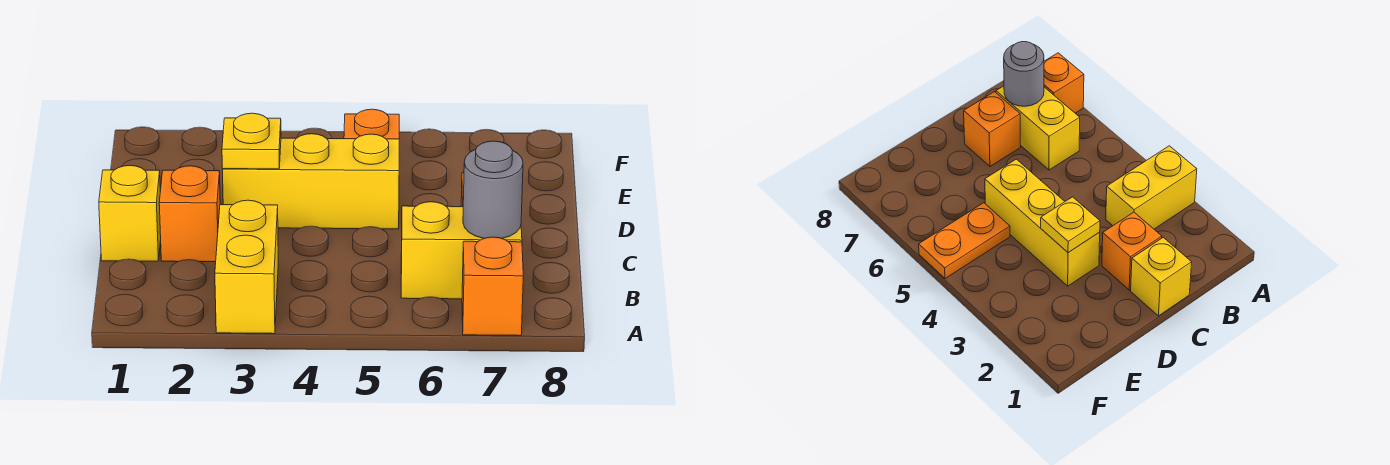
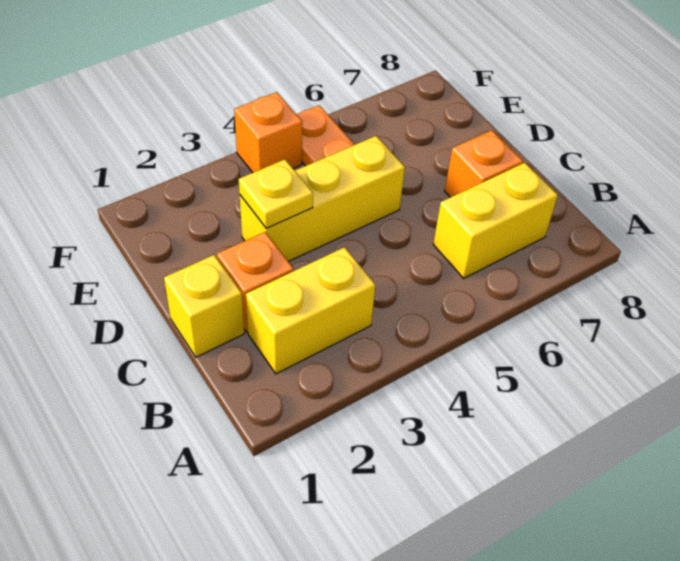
yellow 1x2 brick [215,200,278,334] -> yellow 1x2 brick turned to [246,247,375,374]
orange 1x1 brick [462,237,523,336] -> orange 1x1 brick moved to [234,92,302,173]
grey 1x1 round brick [463,141,523,238] -> none

